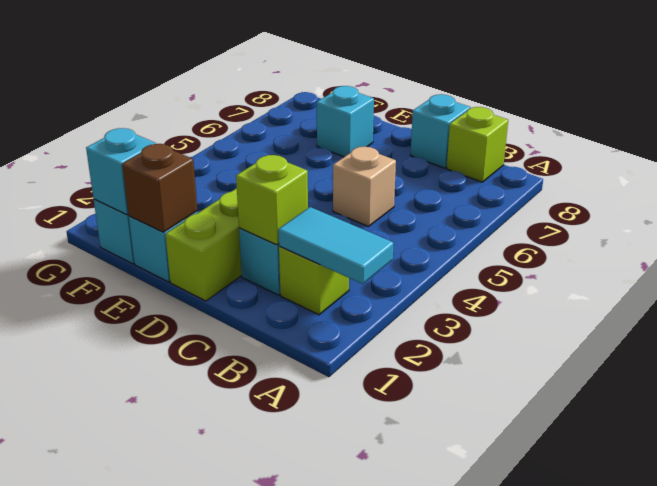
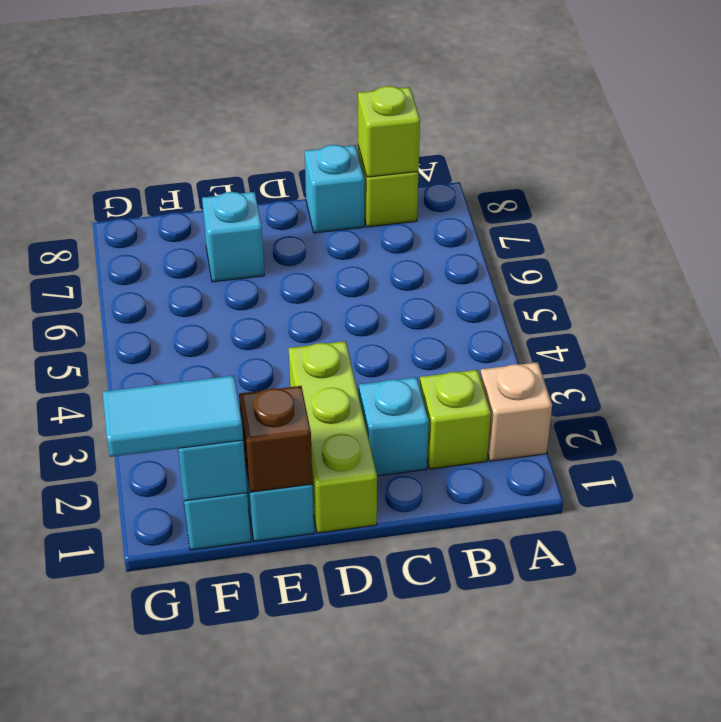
cyan 1x2 tile [278,207,394,284] -> cyan 1x2 tile moved to [103,376,243,457]
lime 1x1 brick [236,155,308,245] -> lime 1x1 brick moved to [358,86,420,177]
tan 1x1 brick [333,147,396,226] -> tan 1x1 brick moved to [480,362,552,461]

